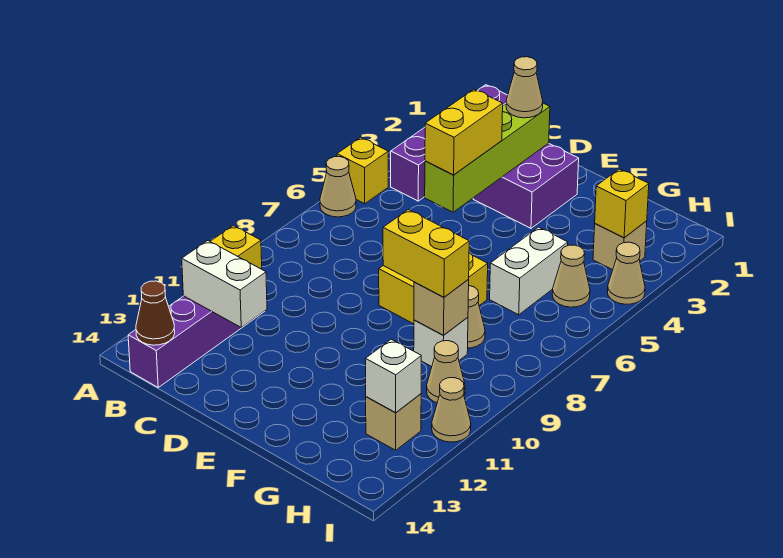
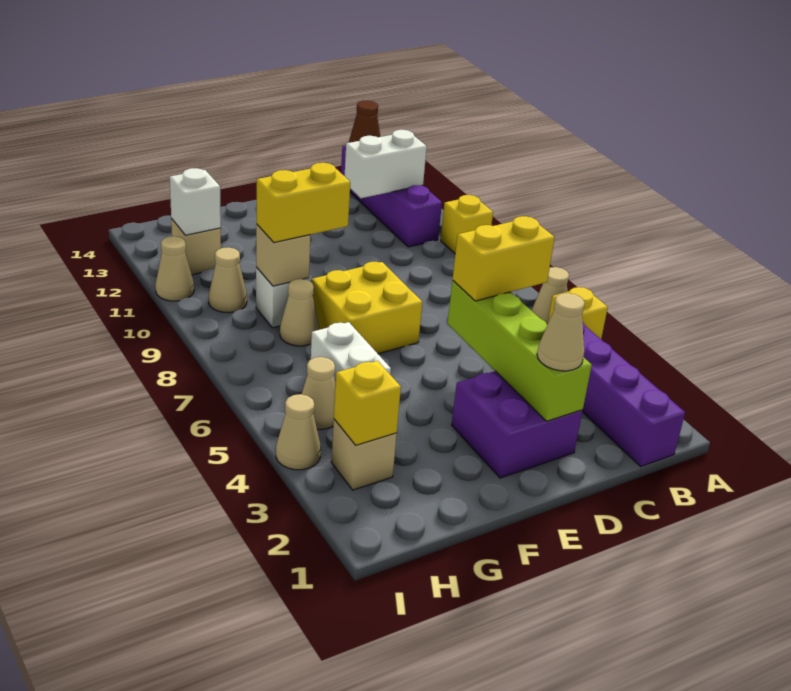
yellow 1x2 brick [425,89,503,175] -> yellow 1x2 brick turned to [453,216,555,301]

